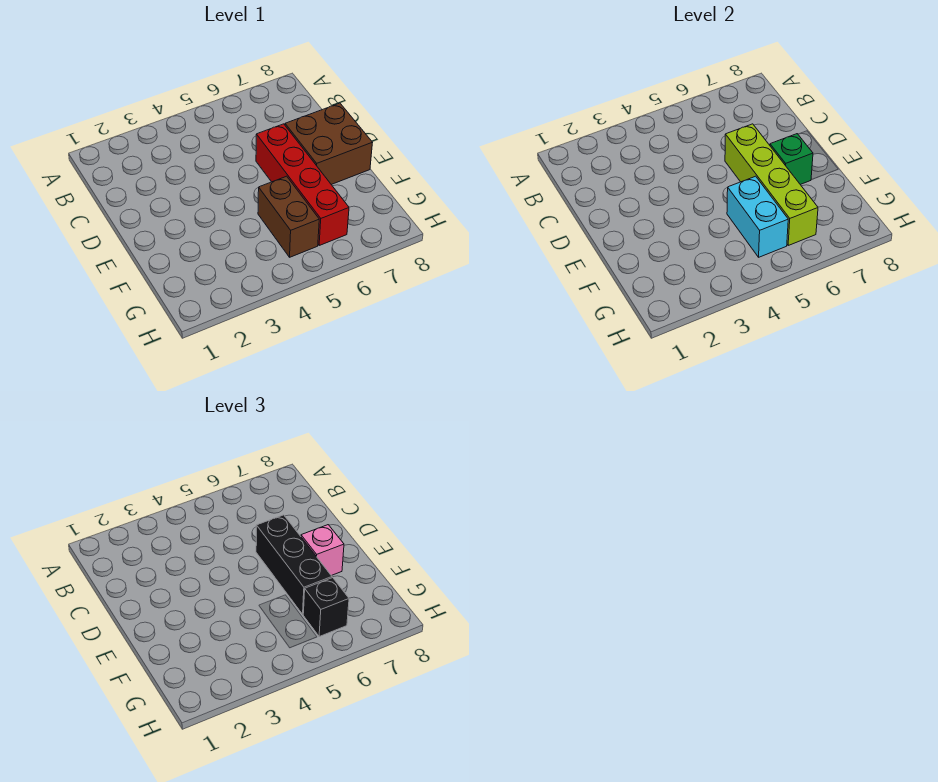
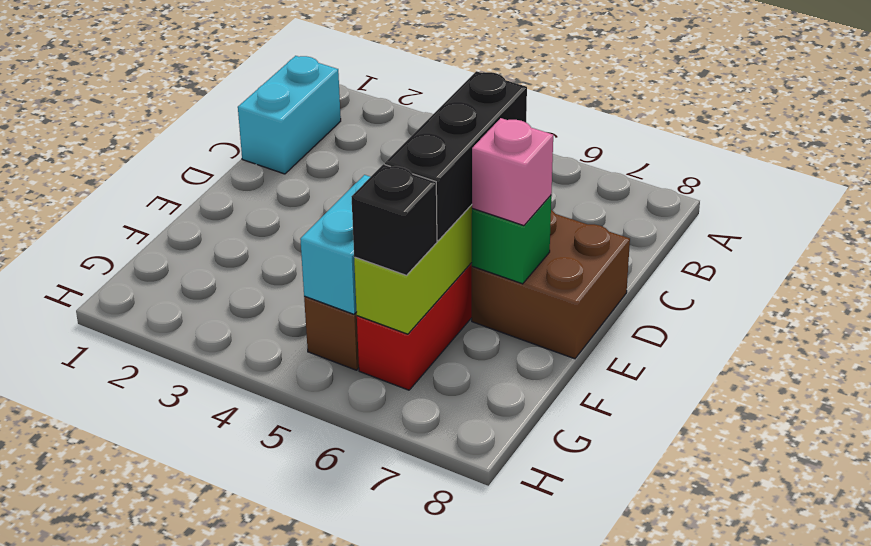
none -> cyan 1x2 brick [238,56,341,174]

